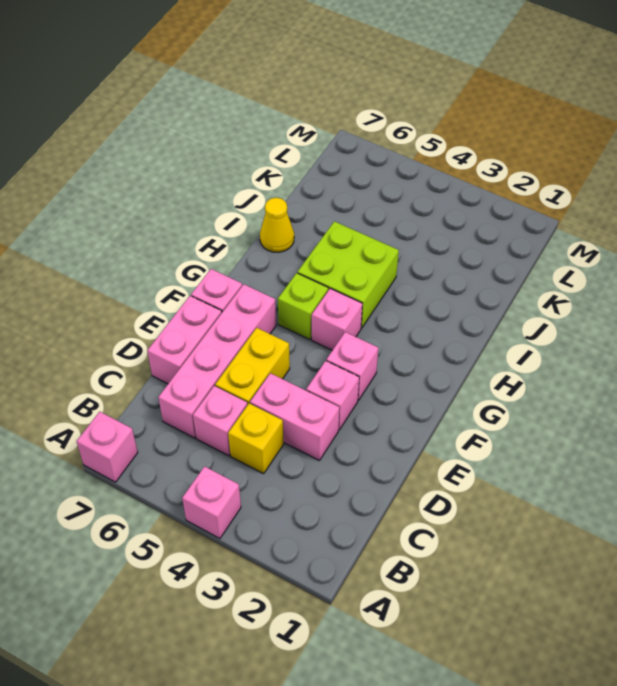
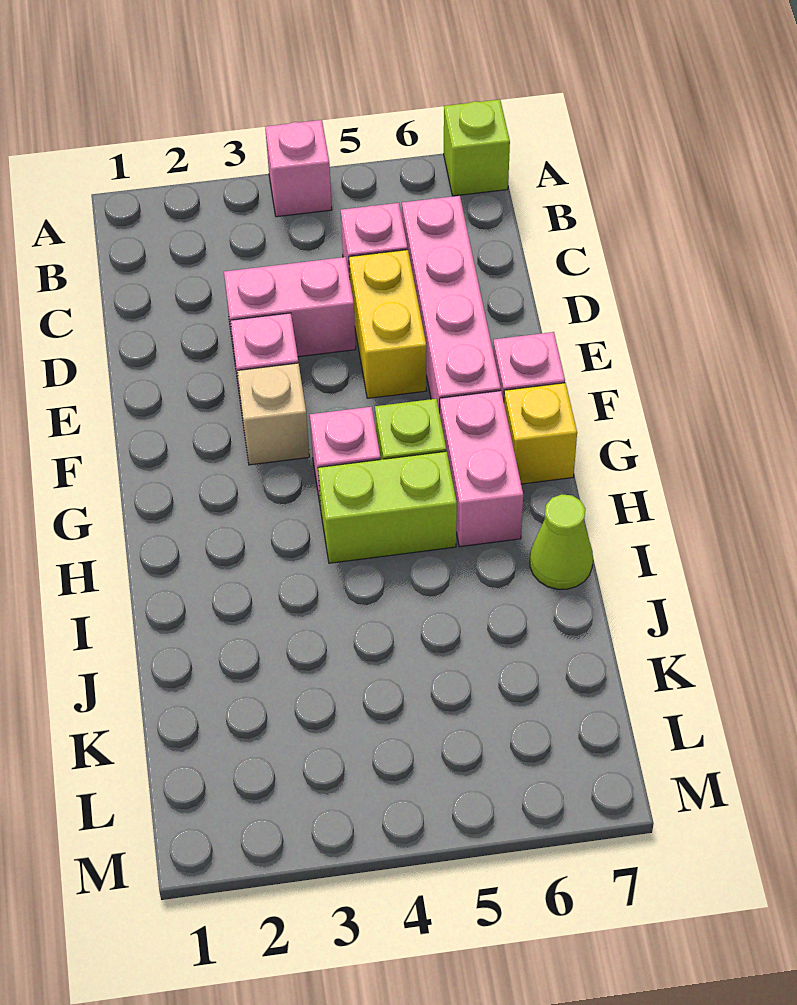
pink 1x1 brick [77,412,138,482] -> lime 1x1 brick [444,99,510,196]
yellow 1x1 brick [228,403,284,474] -> yellow 1x1 brick moved to [504,383,577,484]
pink 1x2 brick [147,296,222,384] -> pink 1x2 brick moved to [440,391,523,547]
pink 1x1 brick [326,332,378,400] -> tan 1x1 brick [237,363,309,465]
lime 2x2 brick [298,221,399,328] -> lime 1x2 brick [318,451,457,563]
yellow 1x1 cone [260,198,294,252] -> lime 1x1 cone [530,494,593,589]

